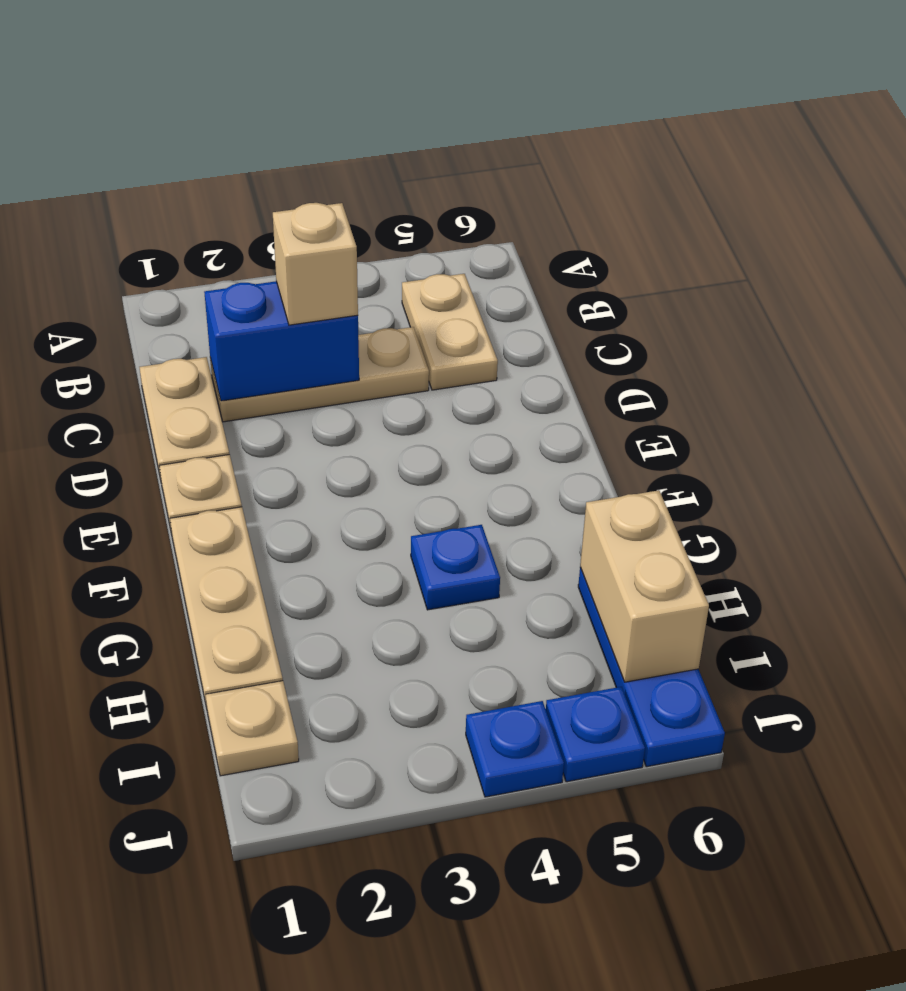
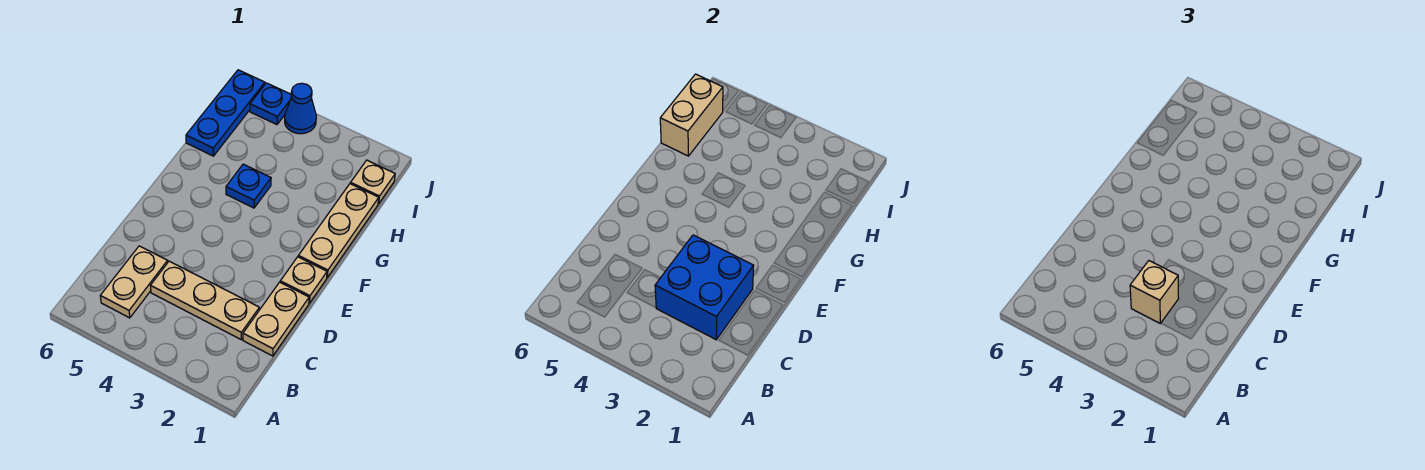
blue 1x2 brick [204,281,359,401] -> blue 2x2 brick [655,235,754,340]
blue 1x1 plate [466,701,564,797] -> blue 1x1 cone [285,83,316,134]

